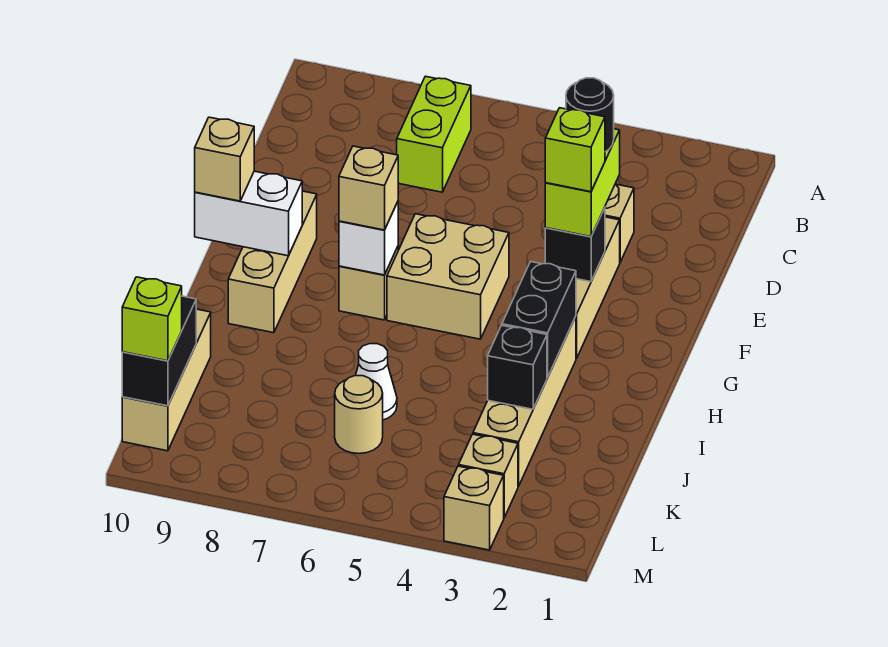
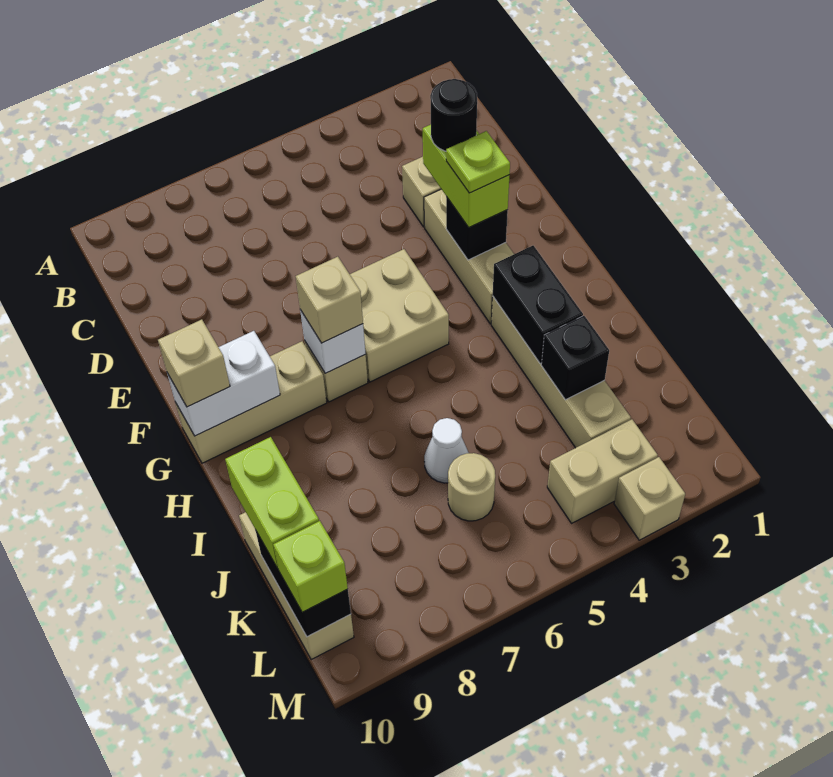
lime 1x2 brick [397,76,471,192] -> lime 1x2 brick moved to [225,437,319,568]
lime 1x1 brick [545,108,605,192] -> lime 1x1 plate [446,131,510,193]
tan 1x3 brick [228,191,317,333] -> tan 1x3 brick turned to [175,341,327,463]
tan 1x1 brick [459,434,518,517] -> tan 1x2 brick [547,419,658,523]

